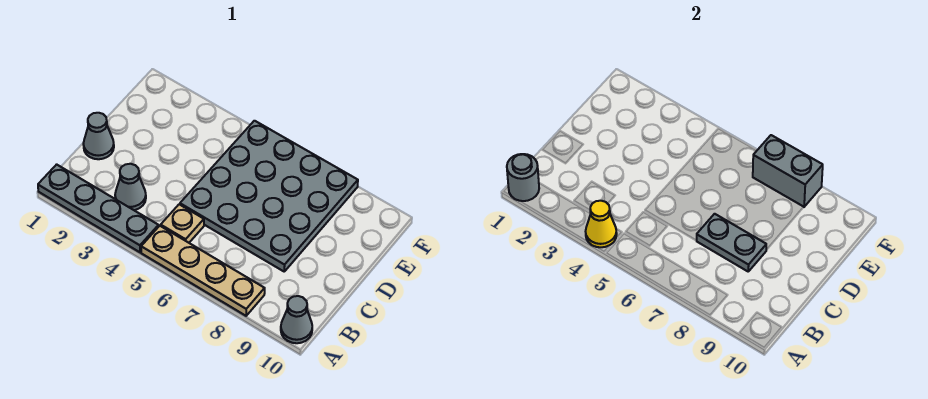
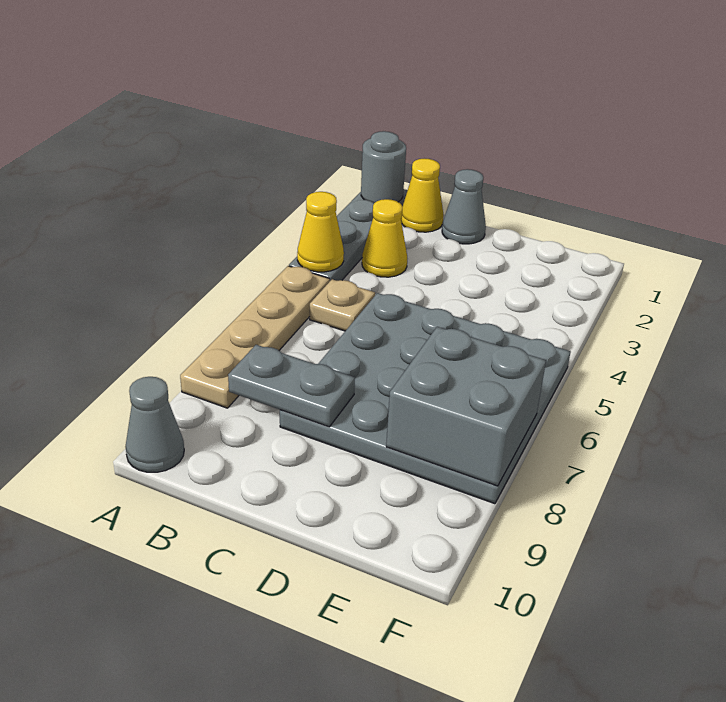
none -> yellow 1x1 cone [401,159,444,232]
grey 1x1 cone [115,164,146,210] -> yellow 1x1 cone [362,199,407,277]
grey 1x2 plate [697,214,766,271] -> grey 1x2 plate turned to [228,345,355,427]
grey 1x2 brick [753,135,823,207] -> grey 2x2 brick [386,327,546,486]

